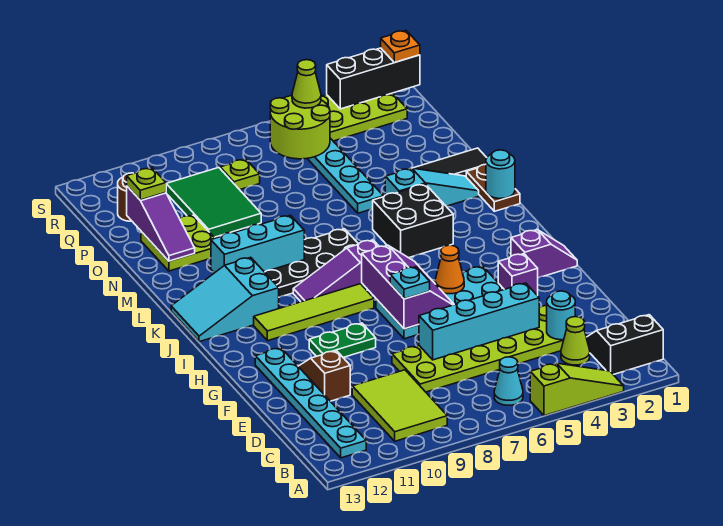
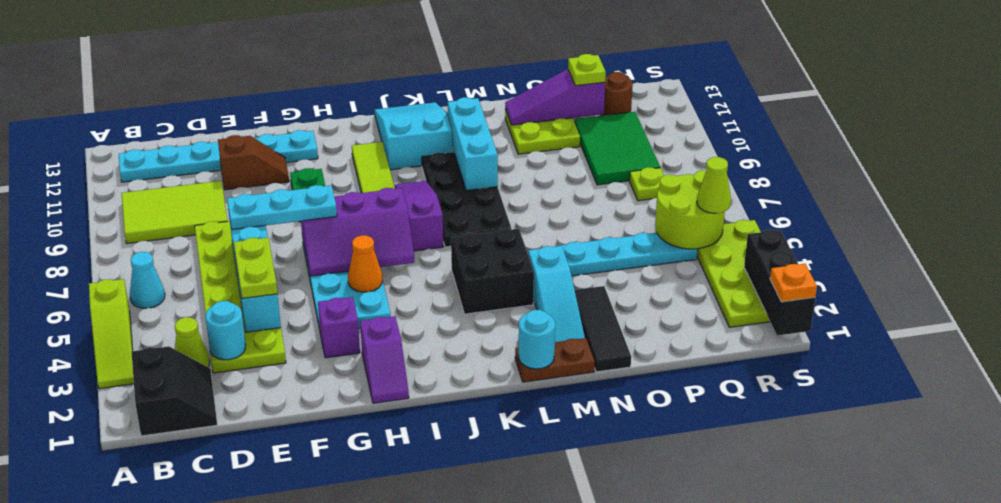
none -> lime 1x2 plate [234,238,277,299]
cyan 1x1 plate [390,267,430,299] -> cyan 1x3 plate [227,185,337,230]
green 2x3 tile [166,168,261,237] -> green 2x3 tile turned to [574,112,660,185]

